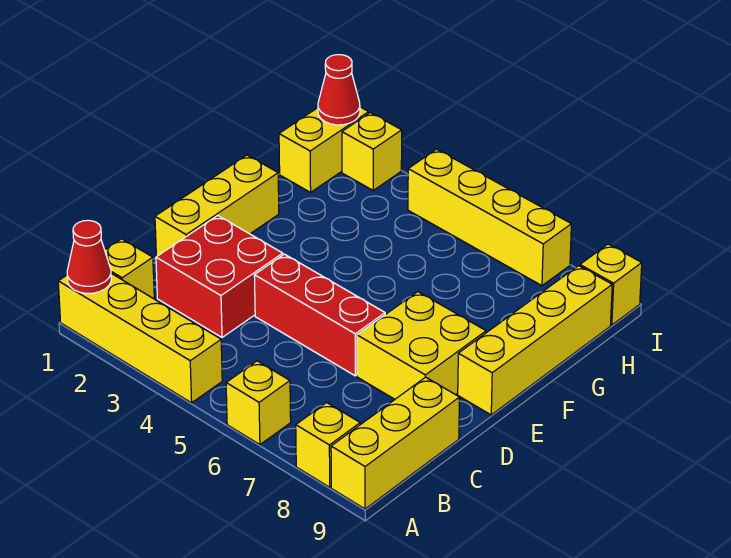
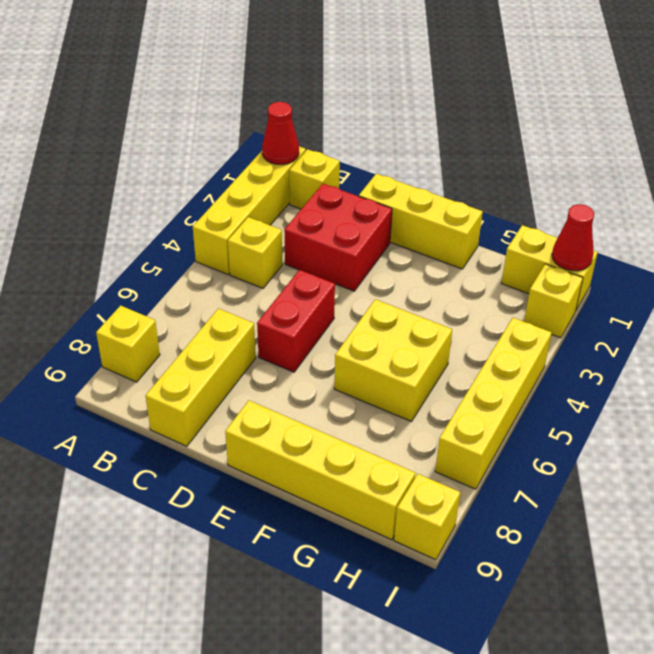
yellow 1x1 brick [226,361,291,445] -> yellow 1x1 brick moved to [228,217,282,288]
yellow 1x3 brick [331,377,460,509] -> yellow 1x3 brick turned to [146,309,256,446]
red 1x3 brick [254,254,385,376] -> red 1x2 brick [257,270,335,372]
yellow 2x2 brick [357,292,486,399] -> yellow 2x2 brick moved to [334,299,452,422]

